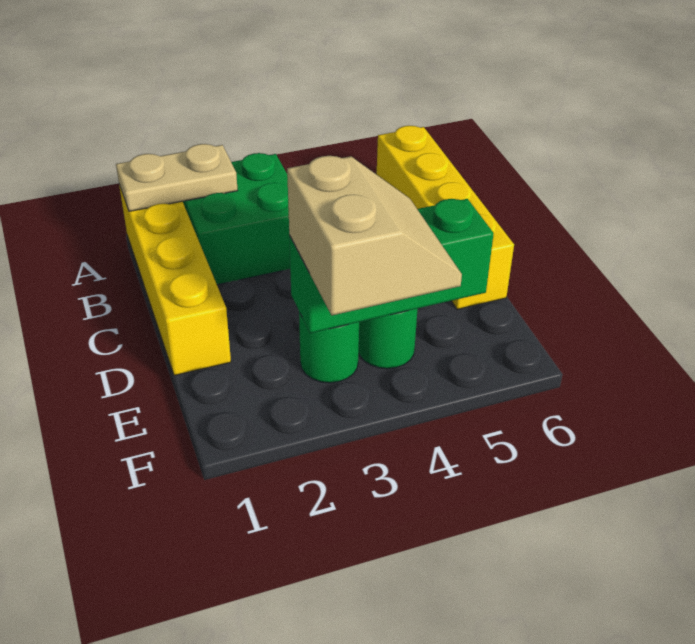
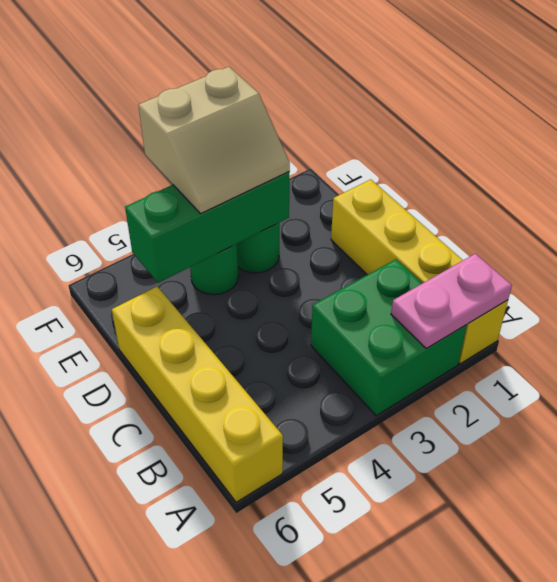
tan 1x2 plate [116,144,238,211] -> pink 1x2 plate [391,254,512,349]
tan 2x2 slope [287,156,462,315] -> tan 2x2 slope turned to [139,67,290,214]

